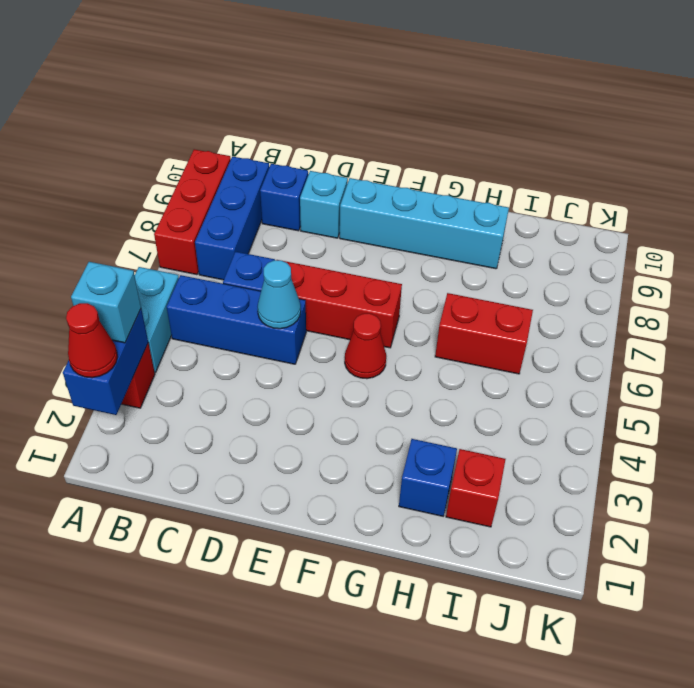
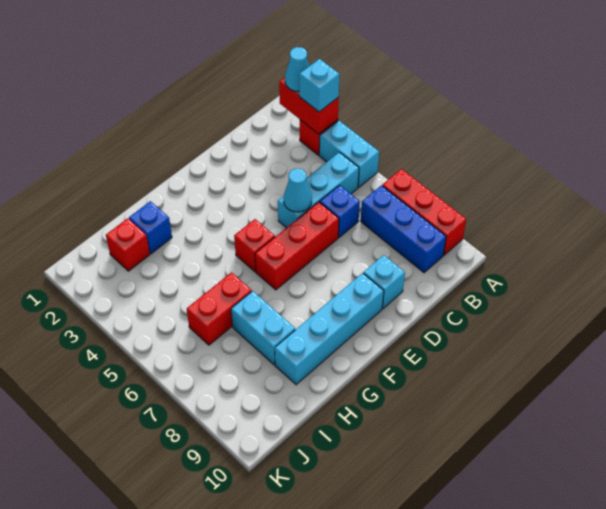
blue 1x2 brick [63,309,148,415] -> red 1x2 brick [279,77,339,134]
red 1x1 cone [66,303,117,378] -> cyan 1x1 cone [285,47,309,91]
blue 1x3 brick [167,275,306,364] -> cyan 1x3 brick [278,152,359,228]
blue 1x1 brick [260,164,308,231] -> none
red 1x1 cone [345,313,386,379] -> red 1x1 brick [234,219,275,272]
none -> cyan 1x2 brick [231,291,295,365]

